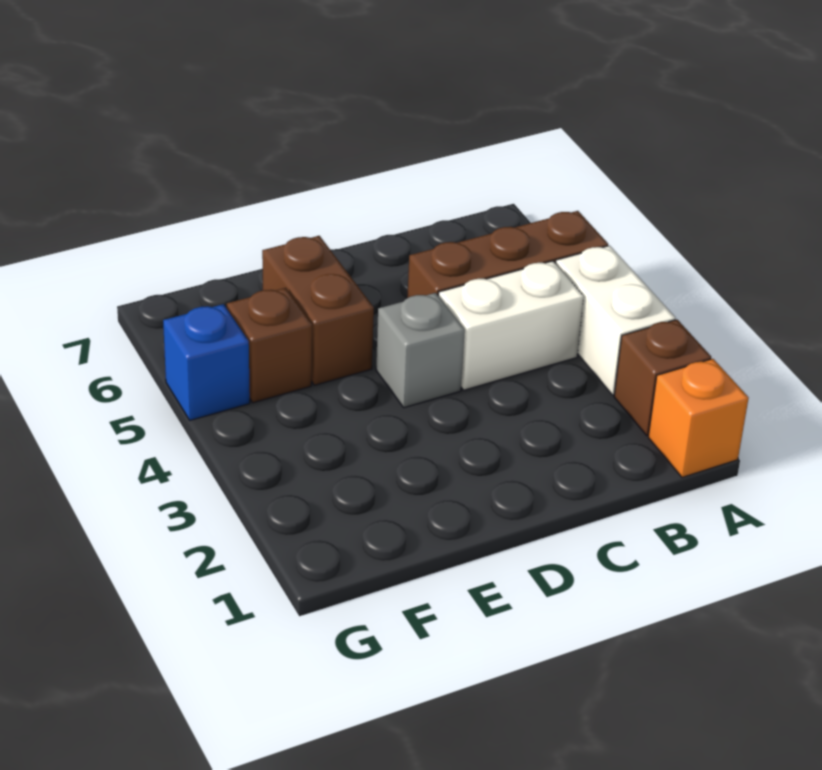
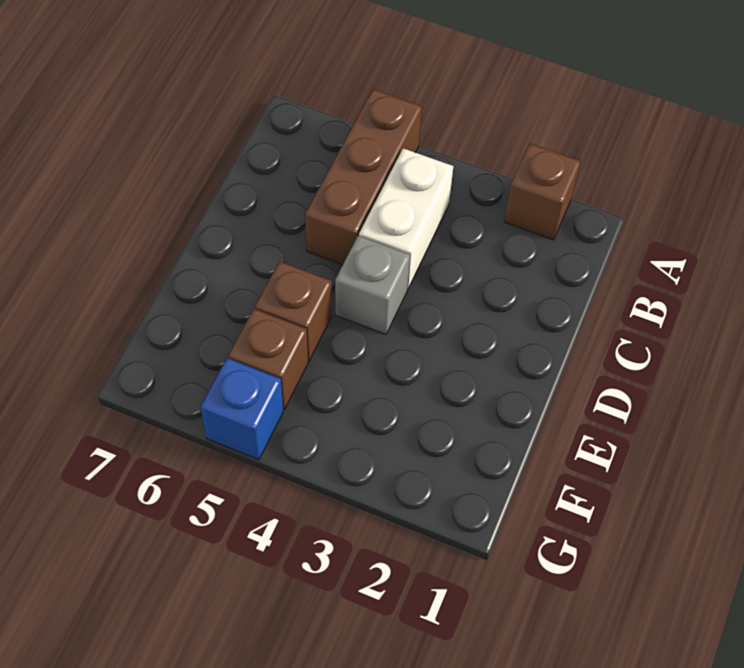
orange 1x1 brick [648,359,749,477] -> none
white 1x2 brick [555,246,675,395] -> none
brown 1x2 brick [262,236,374,385] -> brown 1x1 brick [255,261,332,361]

